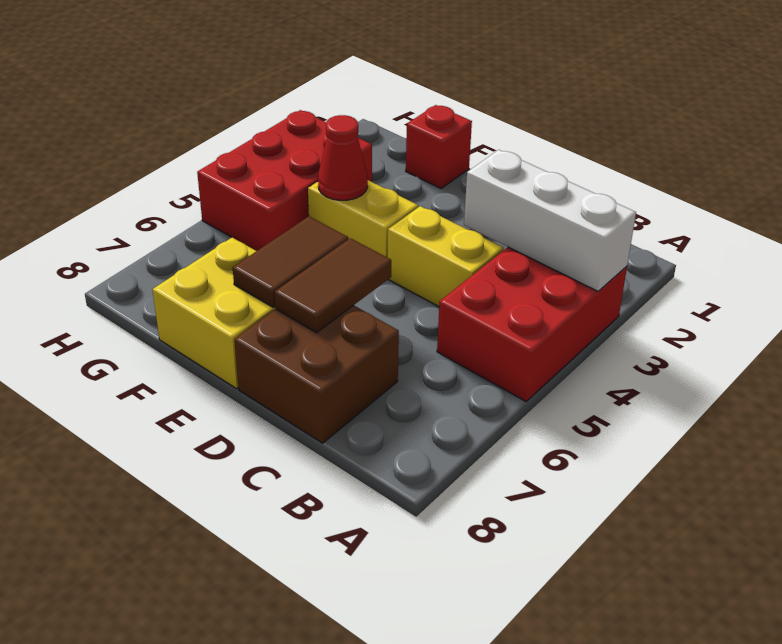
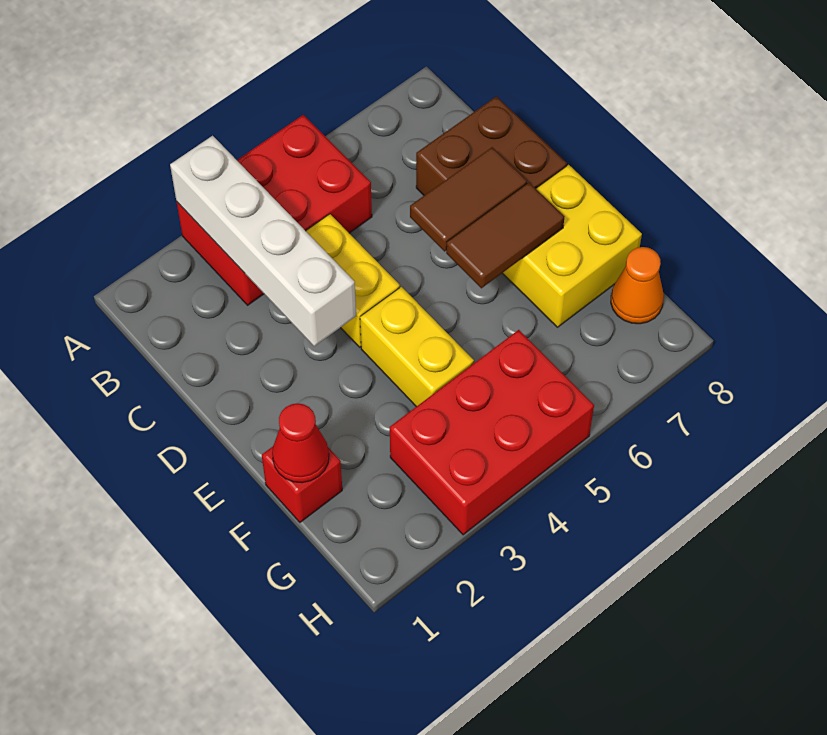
white 1x3 brick [464,150,636,291] -> white 1x4 brick [170,136,356,346]
red 1x1 cone [318,115,368,200] -> red 1x1 cone moved to [272,403,329,483]
none -> orange 1x1 cone [611,247,664,324]

